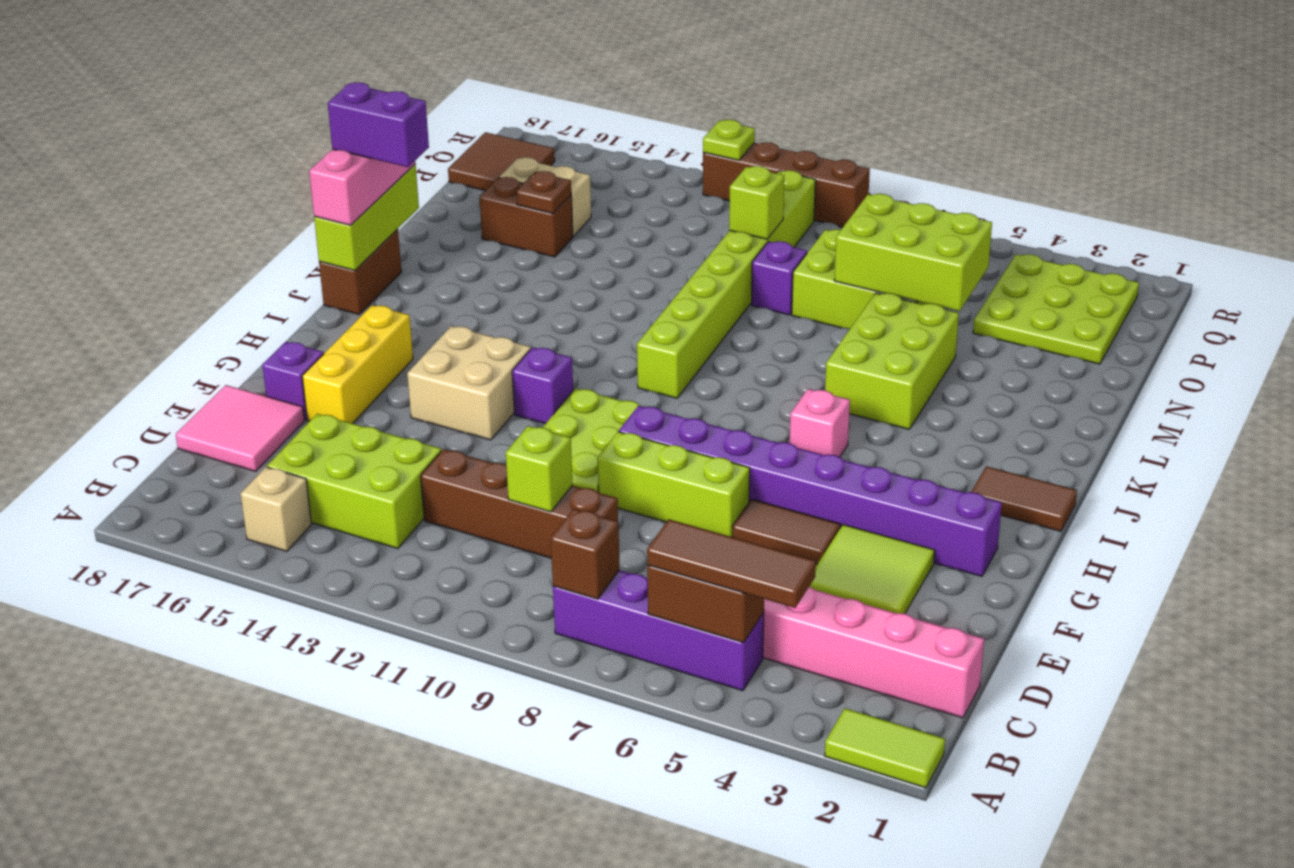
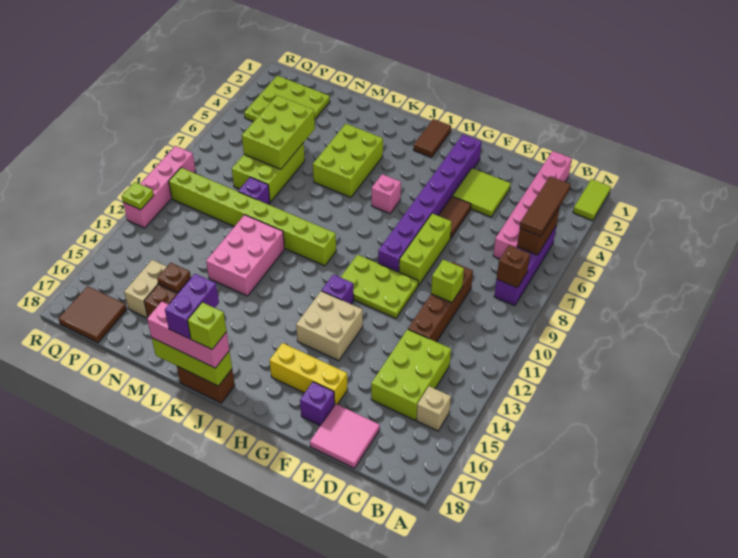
lime 2x3 brick [825,293,959,429] -> lime 2x3 brick turned to [313,124,383,197]
none -> pink 2x3 brick [206,215,285,296]
lime 1x1 brick [729,166,784,239] -> lime 1x1 brick moved to [187,302,227,349]
brown 1x4 brick [703,142,870,227] -> pink 1x4 brick [123,146,196,228]

